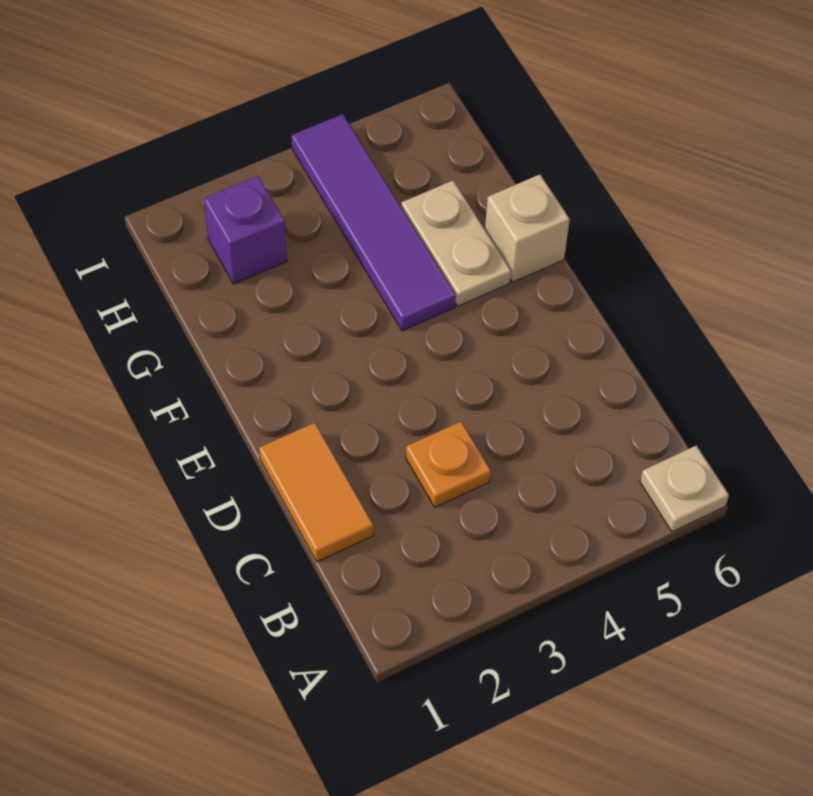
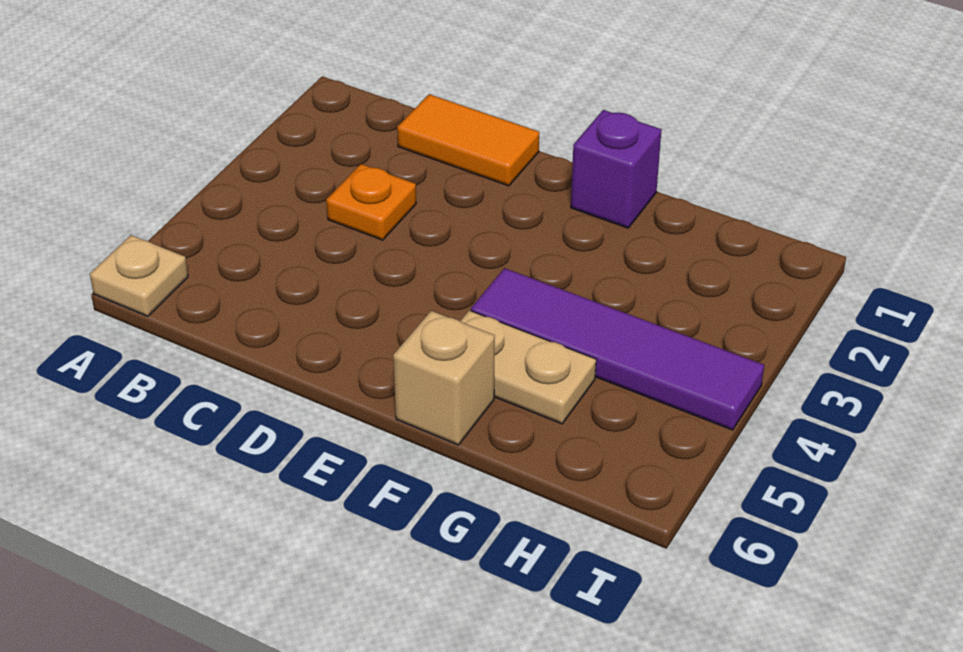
purple 1x1 brick [204,176,287,284] -> purple 1x1 brick moved to [571,110,662,228]

